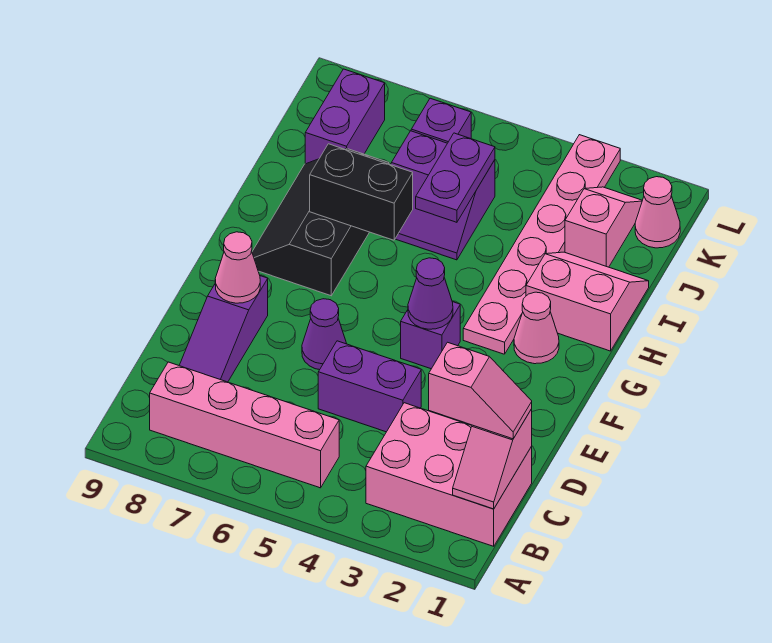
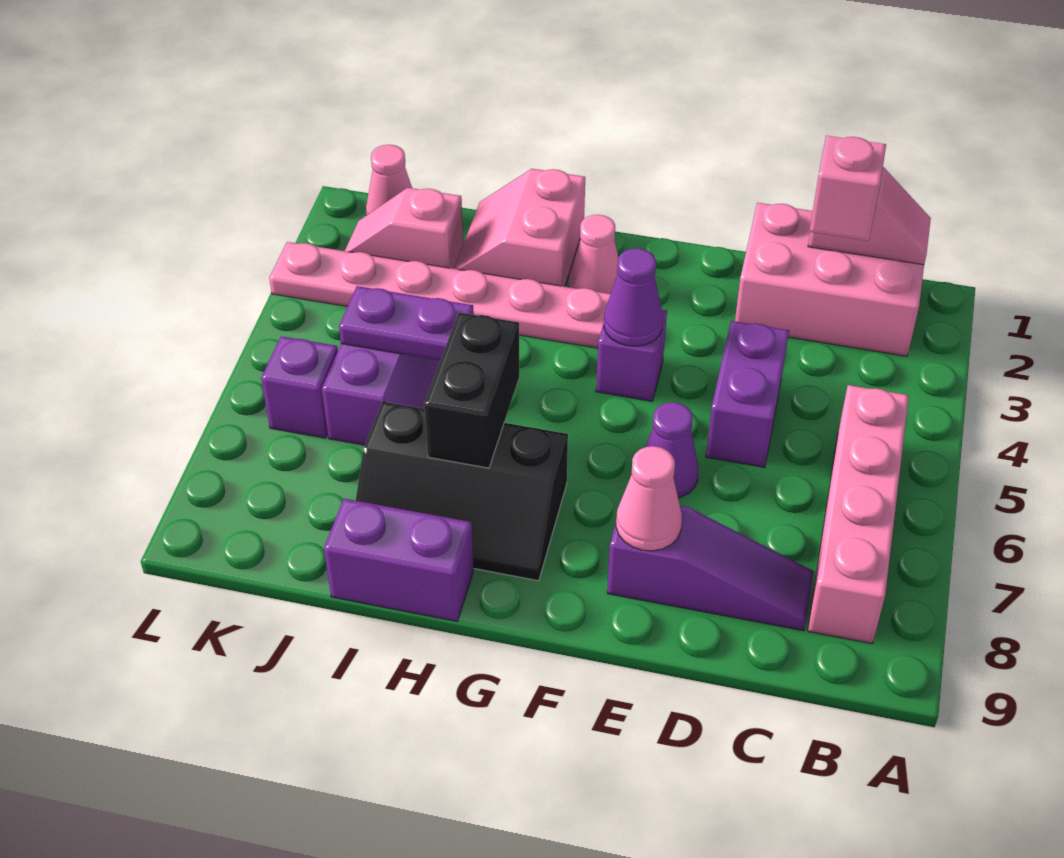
pink 2x3 brick [366,403,532,546] -> pink 2x3 brick turned to [735,203,924,356]
purple 1x2 brick [305,69,385,164] -> purple 1x2 brick moved to [324,499,474,621]

